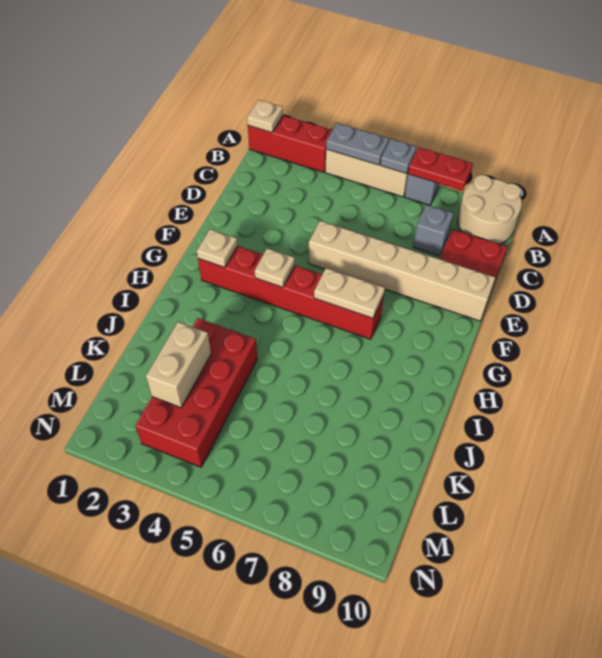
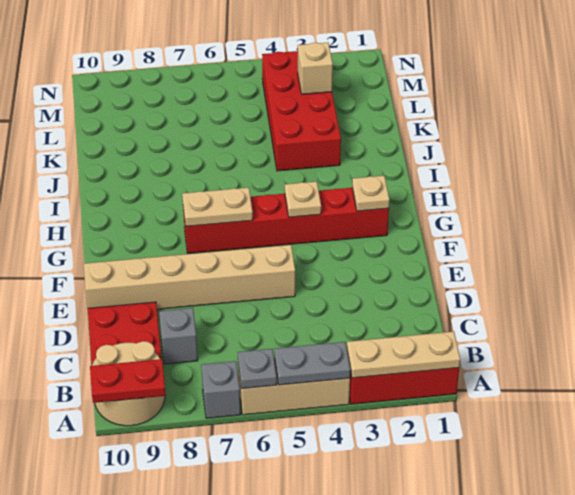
tan 1x1 plate [247,100,283,133] -> tan 1x3 plate [347,332,460,378]
red 1x2 plate [408,147,473,191] -> red 1x2 plate moved to [90,359,166,403]
tan 1x2 brick [146,322,211,408] -> tan 1x1 brick [298,43,333,94]

